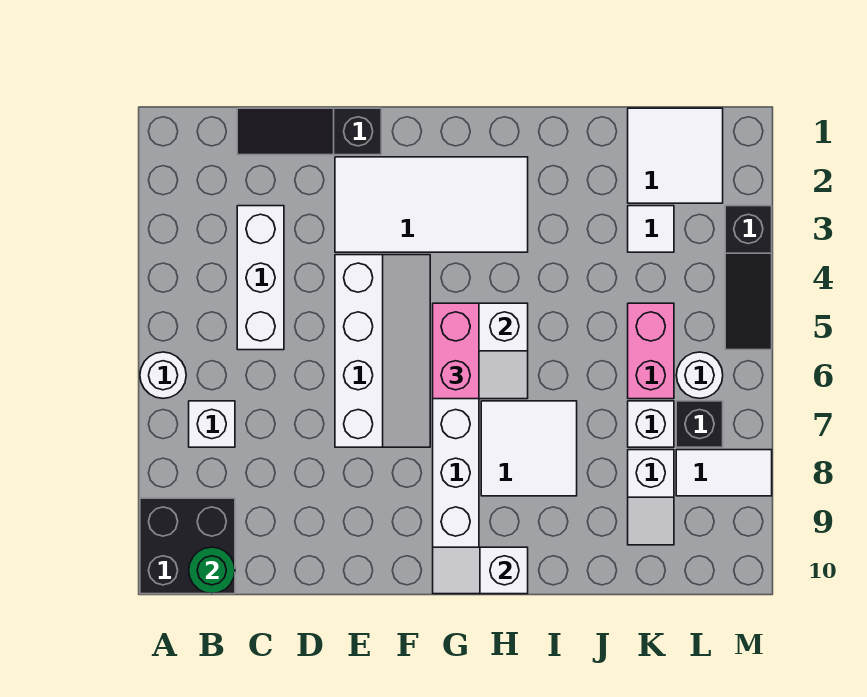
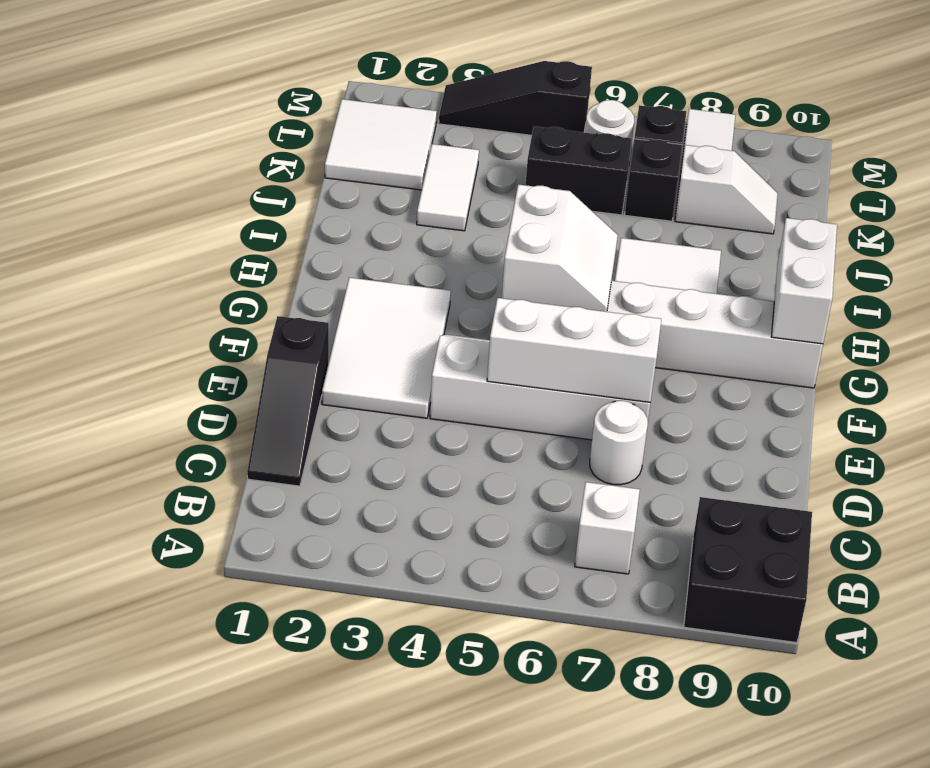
white 1x1 round brick [140,352,186,398] -> white 1x1 round brick moved to [590,401,648,485]
green 1x1 round brick [189,547,235,594] -> none
white 1x3 brick [237,206,284,350] -> white 1x3 brick moved to [487,298,661,402]
white 2x4 tile [335,157,528,252] -> white 2x3 tile [322,278,451,418]
pink 1x2 brick [433,303,479,399] -> none
white 1x2 slope [433,547,528,594] -> white 1x2 brick [771,218,837,344]
white 1x1 tile [628,206,674,252] -> white 1x2 tile [417,144,479,231]
pink 1x2 brick [628,303,674,399] -> black 1x2 brick [526,126,632,215]
white 1x1 brick [628,401,674,447] -> black 1x1 brick [625,139,682,221]
black 1x3 slope [725,206,772,350] -> black 1x3 slope turned to [439,61,592,135]

